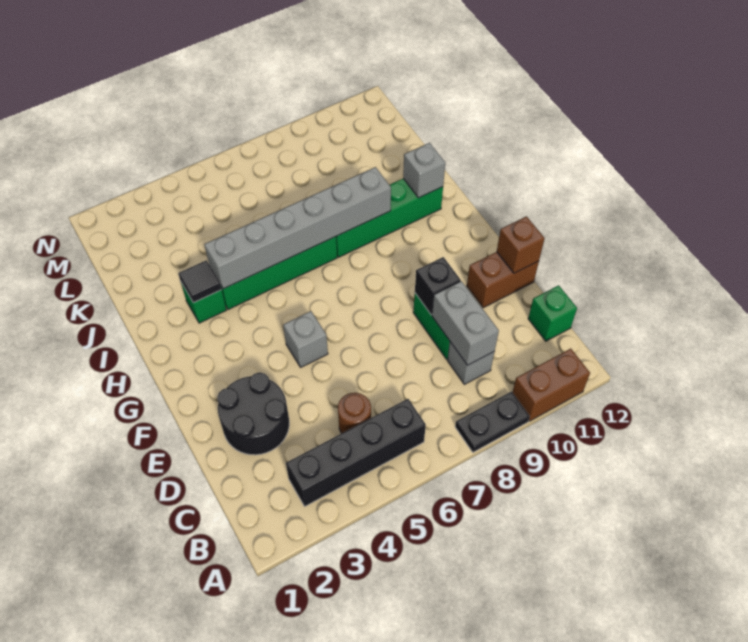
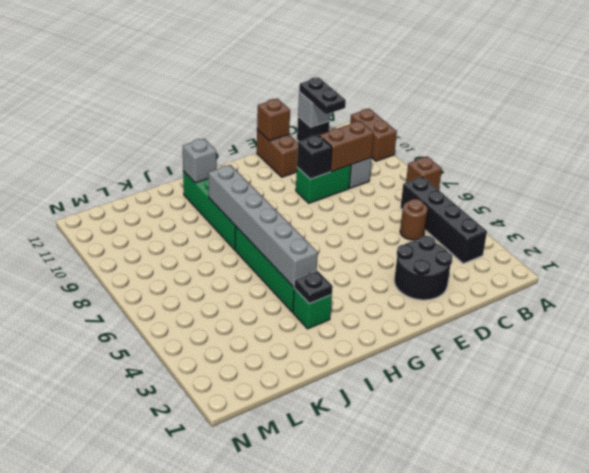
none -> brown 1x1 brick [406,157,442,190]
black 1x2 plate [455,392,530,452] -> black 1x2 plate moved to [299,78,346,114]
grey 1x2 brick [432,281,499,365] -> brown 1x2 brick [319,121,374,172]
green 1x1 brick [528,285,577,341] -> black 1x1 brick [297,117,330,141]
grey 1x1 brick [283,311,328,367] -> grey 1x1 brick moved to [298,92,330,127]
black 1x1 tile [178,260,222,303] -> black 1x1 plate [294,271,333,304]

